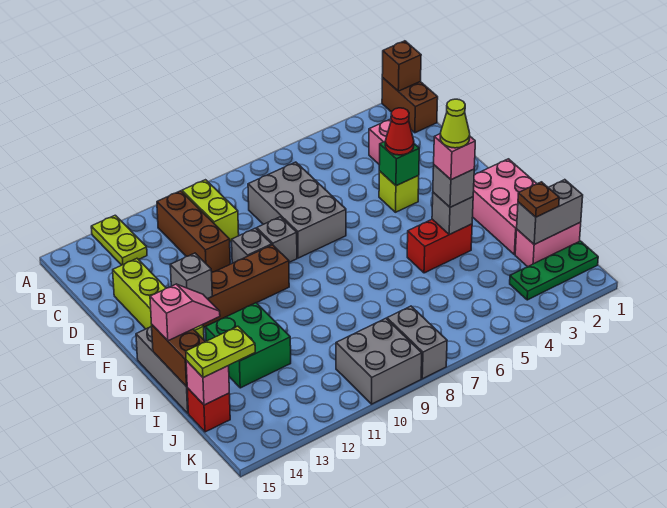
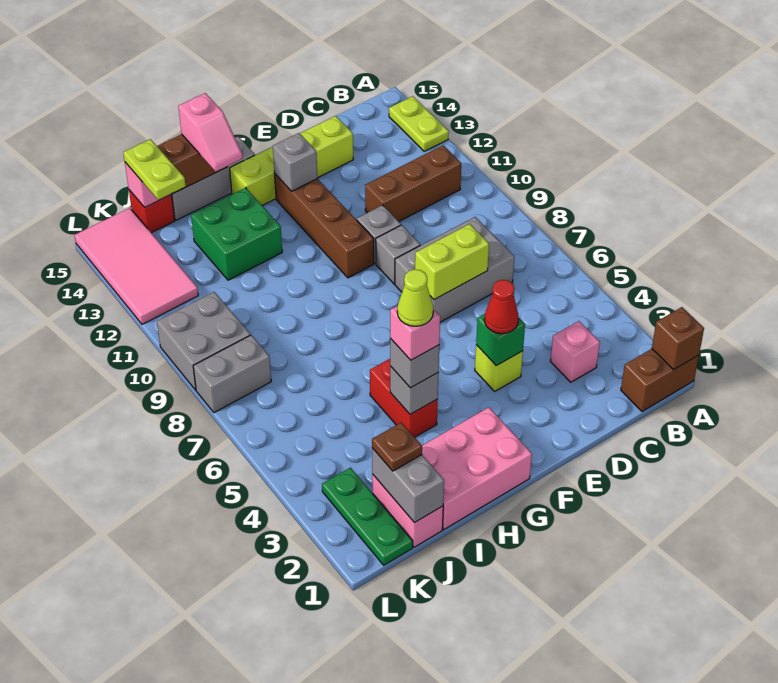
lime 1x2 plate [91,215,147,265] -> lime 1x2 plate turned to [389,96,449,151]
lime 1x2 brick [182,180,239,241] -> lime 1x2 brick moved to [415,224,489,300]
none -> pink 2x4 tile [75,208,198,324]

